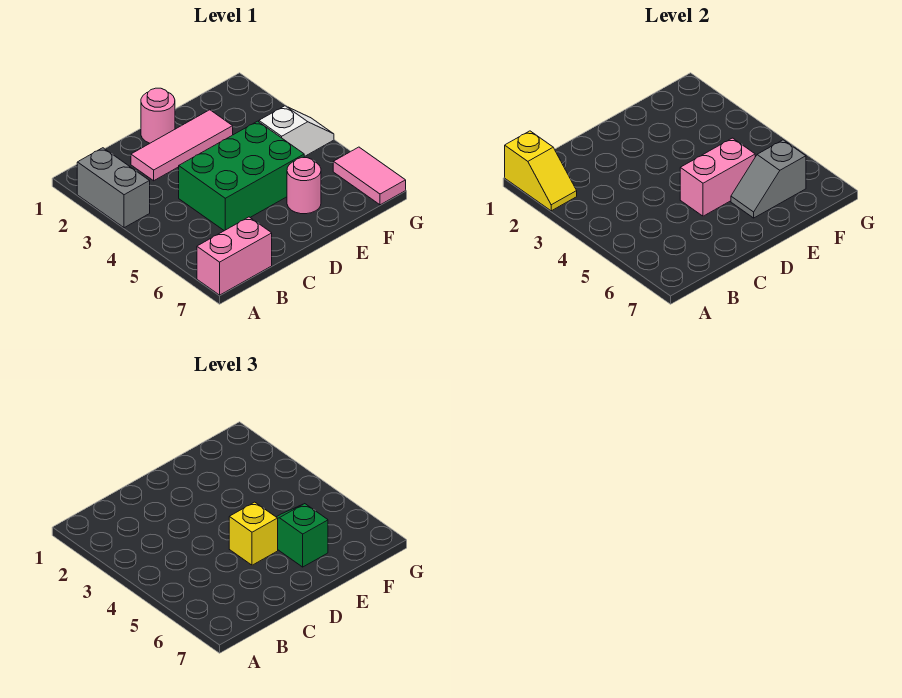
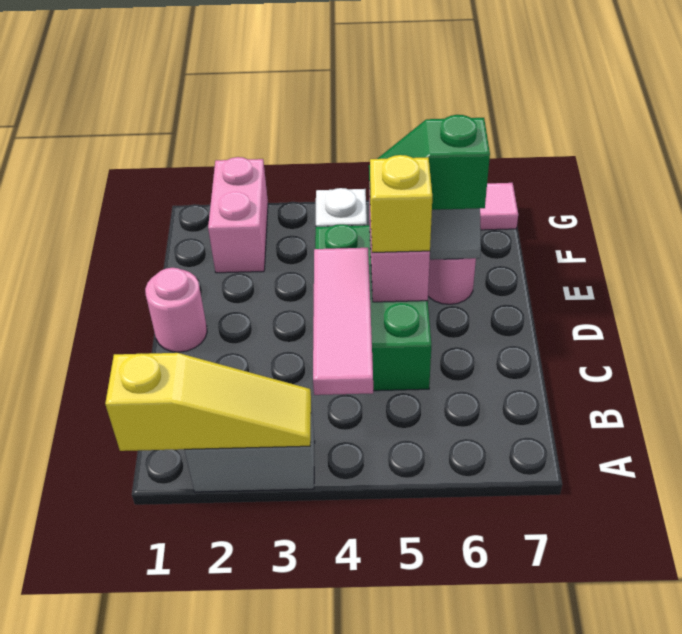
yellow 1x2 slope [505,131,577,211] -> yellow 1x3 slope [105,353,311,451]
pink 1x2 brick [197,217,272,295] -> pink 1x2 brick moved to [208,157,268,273]
pink 1x3 tile [131,110,233,181] -> pink 1x3 tile moved to [313,248,373,395]

